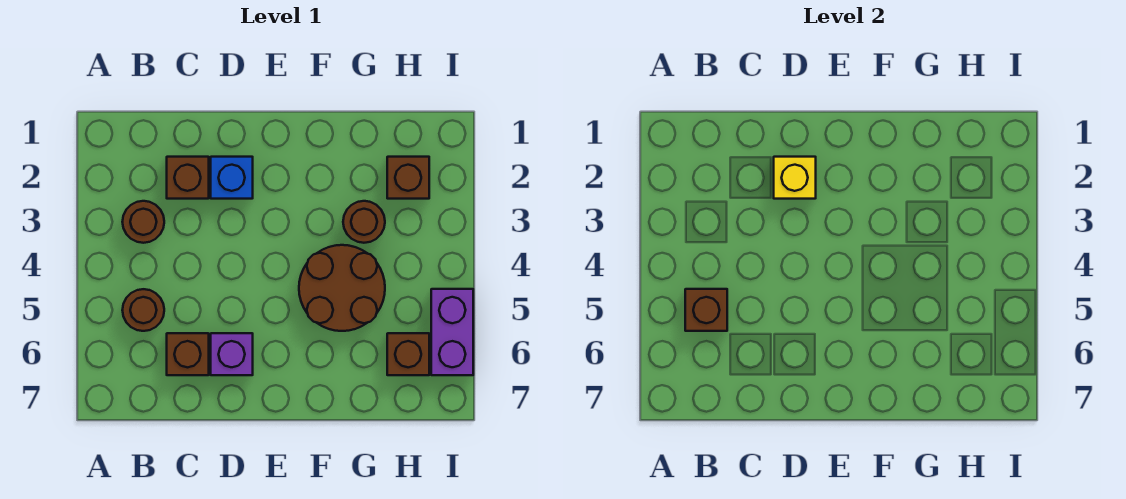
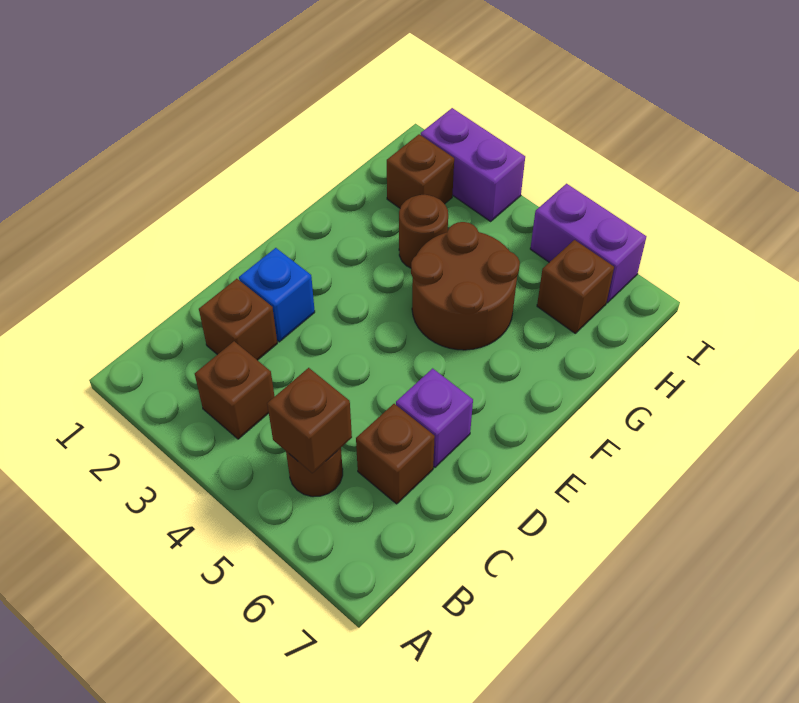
brown 1x1 round brick [122,201,164,243] -> brown 1x1 brick [195,341,275,439]
yellow 1x1 brick [774,157,816,199] -> none
none -> purple 1x2 brick [421,108,525,221]

